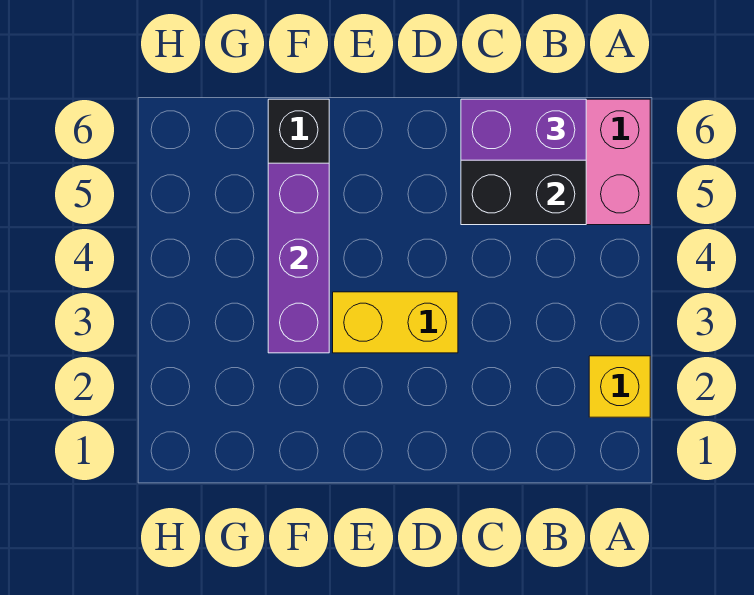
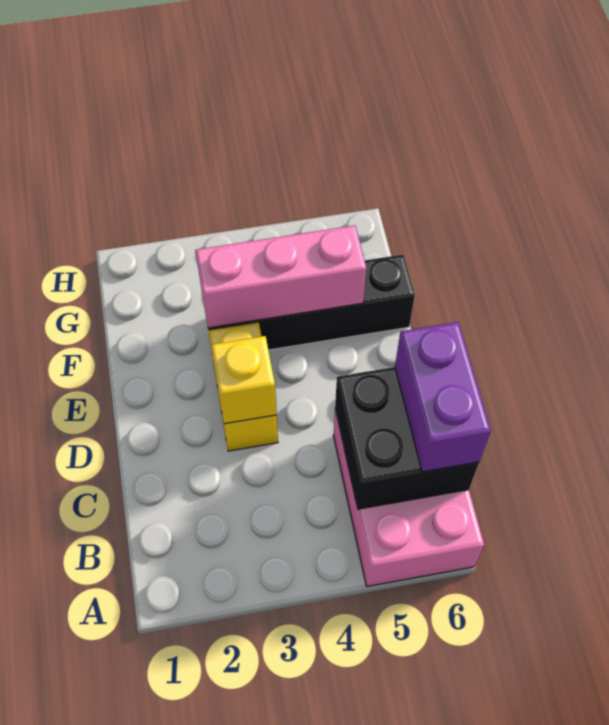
yellow 1x1 brick [589,356,650,417] -> yellow 1x1 brick moved to [211,336,277,424]
purple 1x3 brick [268,163,329,353] -> pink 1x3 brick [195,225,366,328]

